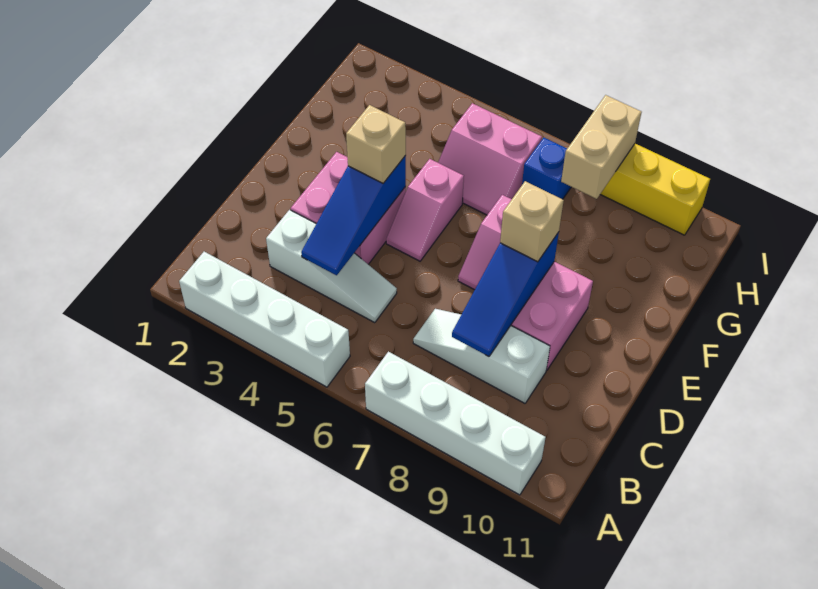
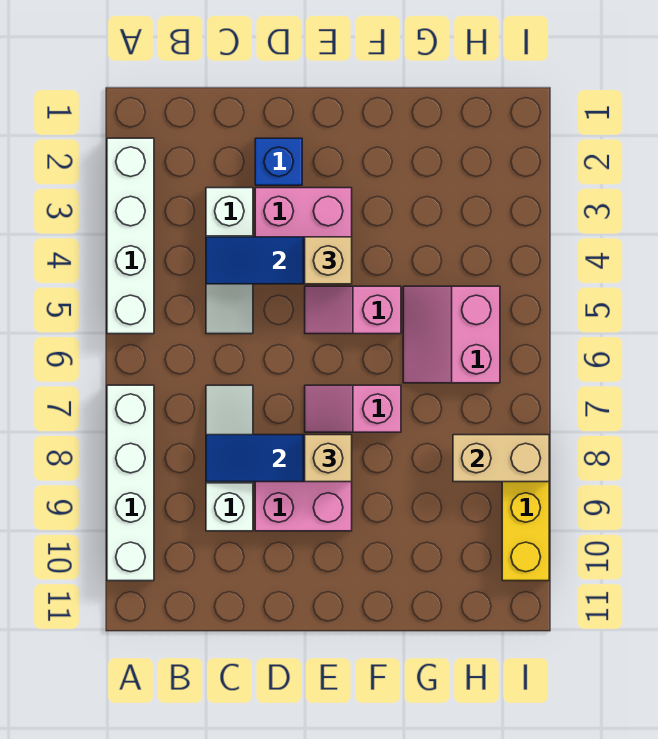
blue 1x1 brick [522,138,571,199] -> blue 1x1 brick moved to [255,138,302,185]

